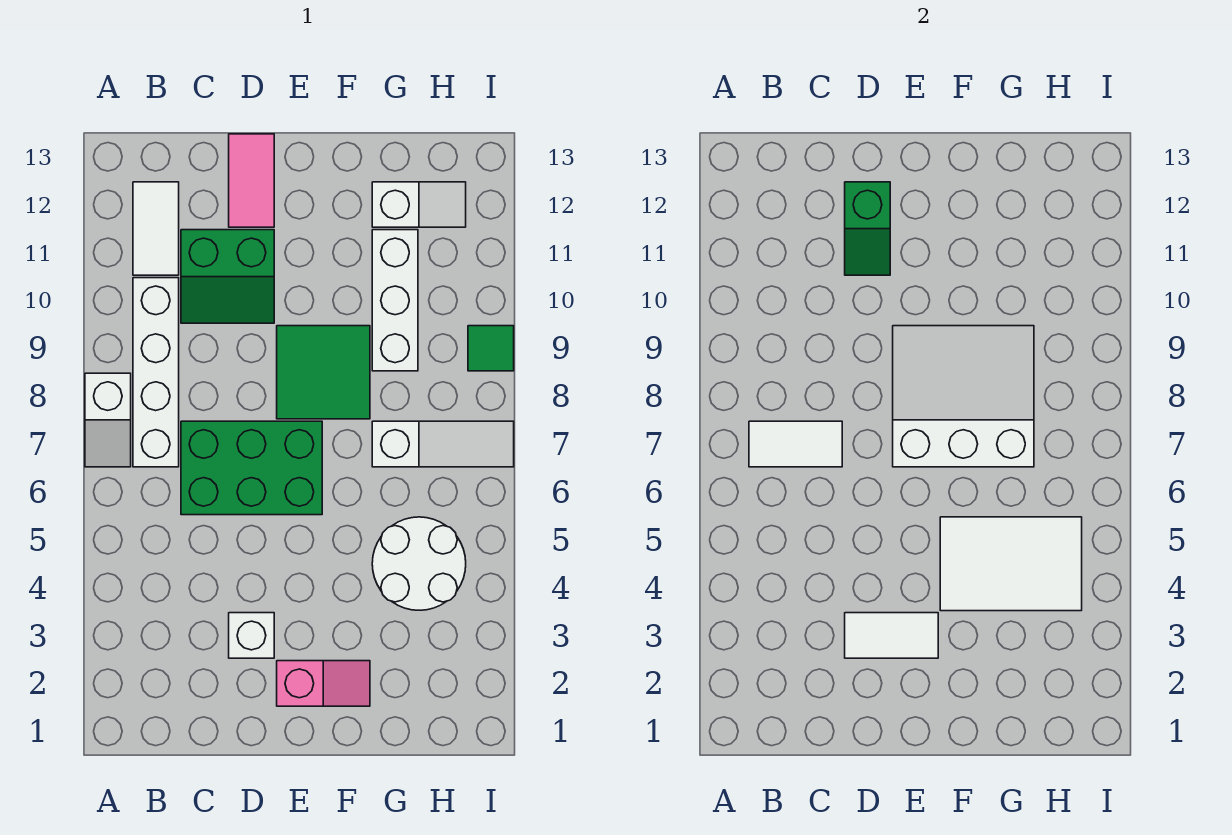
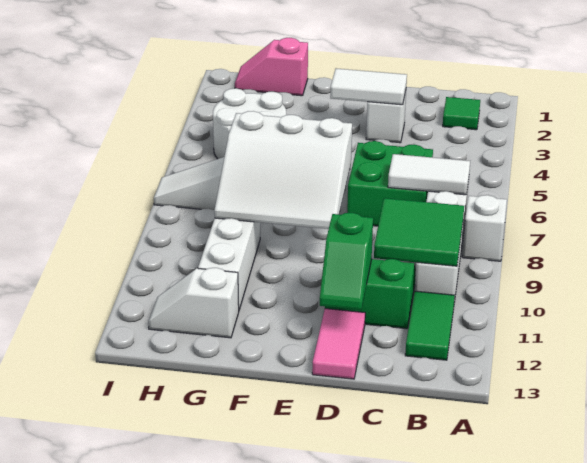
white 1x2 tile [133,182,179,275] -> green 1x2 tile [405,291,455,360]
green 2x3 brick [181,421,322,515] -> green 2x2 brick [347,141,433,226]
green 1x2 slope [845,182,890,275] -> green 1x2 slope turned to [320,213,373,310]
pink 1x2 slope [277,661,370,706] -> pink 1x2 slope moved to [235,38,308,96]
green 2x2 tile [277,326,370,419] -> green 2x2 tile moved to [374,198,464,266]
white 2x3 tile [940,517,1082,611] -> none
green 1x1 tile [468,326,514,371] -> green 1x1 tile moved to [443,97,480,130]

